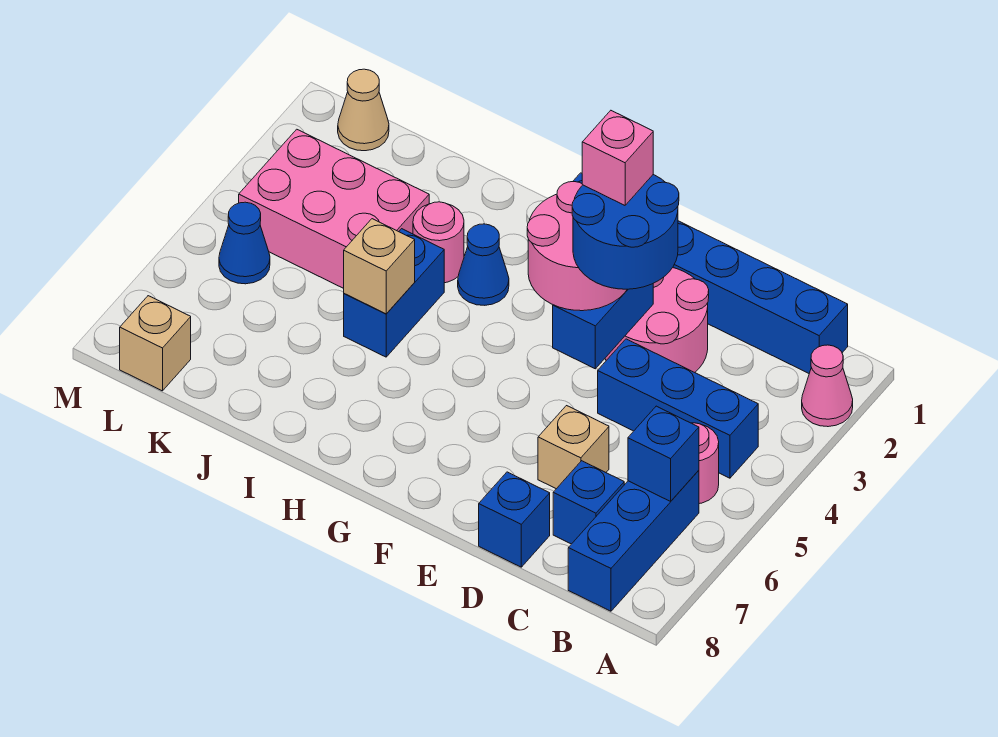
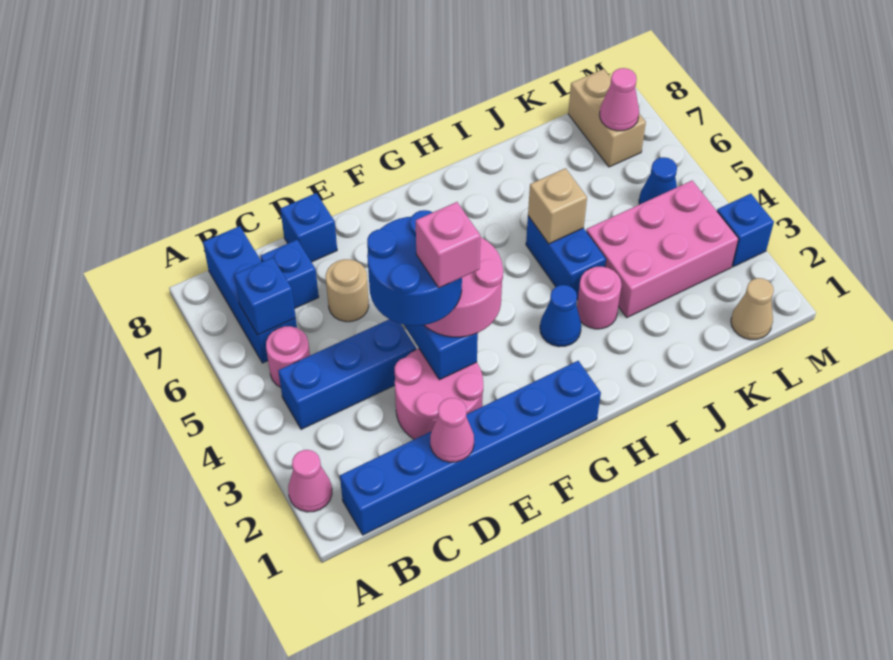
none -> pink 1x1 cone [430,398,474,462]
tan 1x1 brick [538,406,609,489] -> tan 1x1 round brick [326,259,369,322]
none -> pink 1x1 cone [600,68,639,131]
tan 1x1 brick [120,296,191,391] -> tan 1x2 brick [568,69,646,167]
none -> blue 1x1 brick [717,194,774,267]

